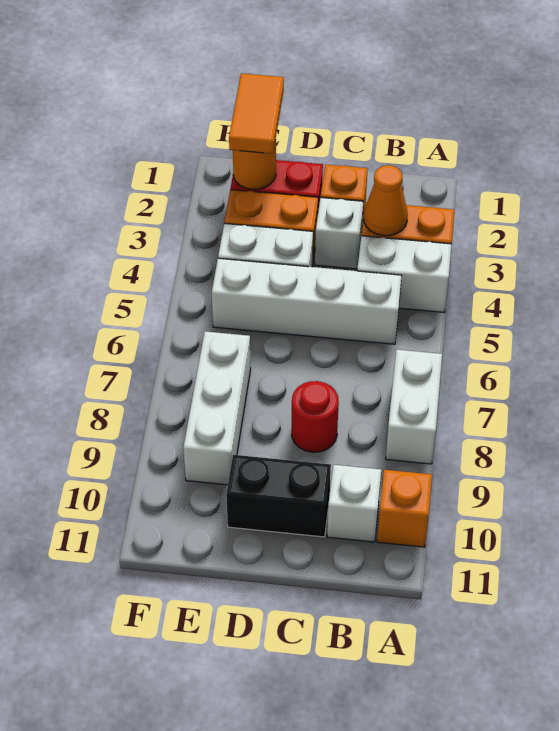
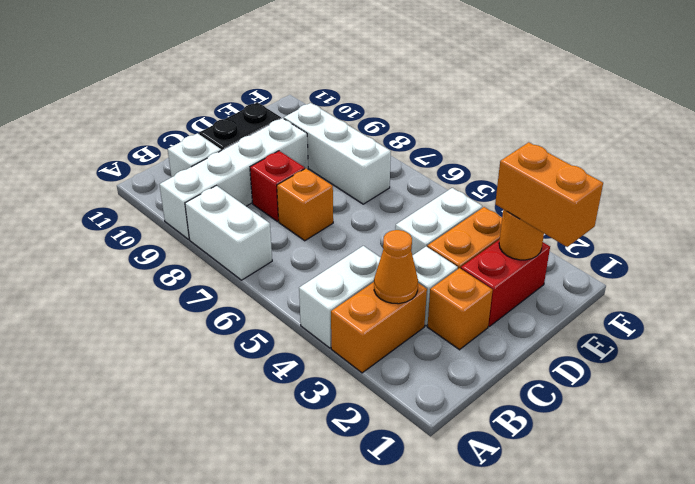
orange 1x1 brick [377,470,432,547] -> orange 1x1 brick moved to [277,169,333,241]
white 1x4 brick [212,258,402,344] -> white 1x4 brick moved to [159,118,308,239]
red 1x1 round brick [292,381,339,452] -> red 1x1 brick [250,151,305,222]
orange 1x2 tile [229,73,284,154] -> orange 1x2 brick [495,142,603,247]

